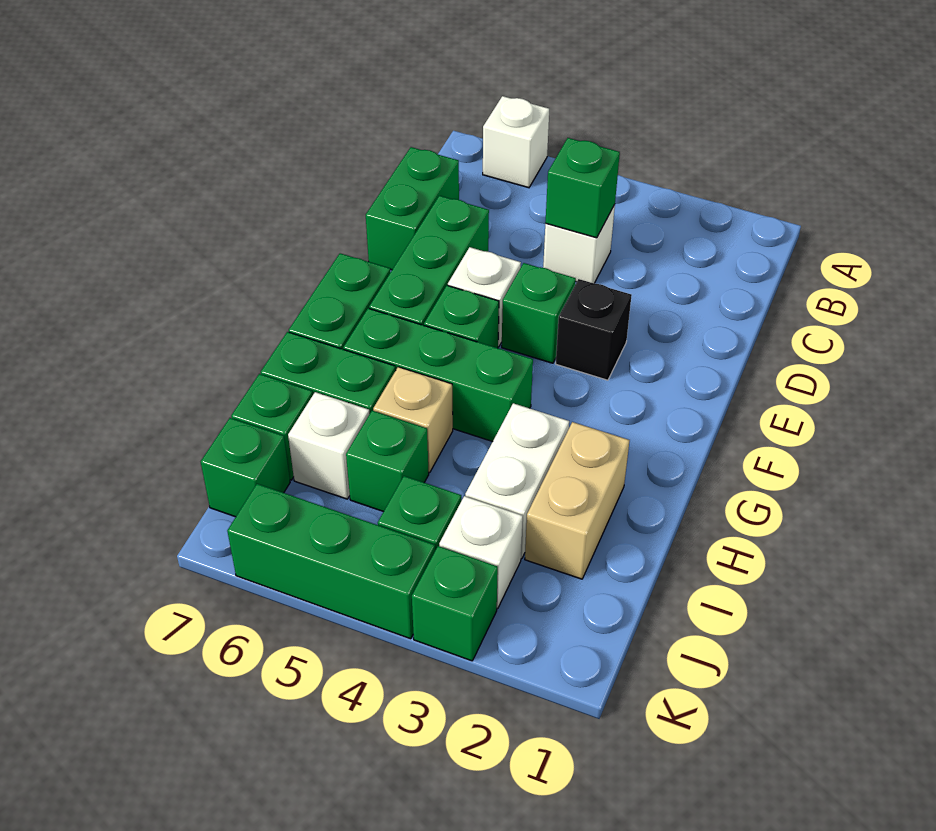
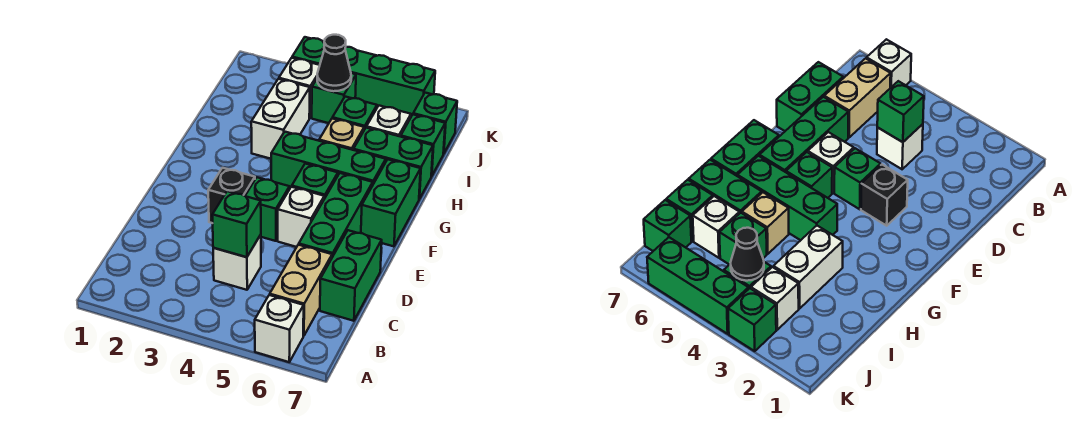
tan 1x2 brick [525,422,630,579] -> tan 1x2 brick moved to [270,245,332,336]
none -> black 1x1 cone [317,35,351,91]

